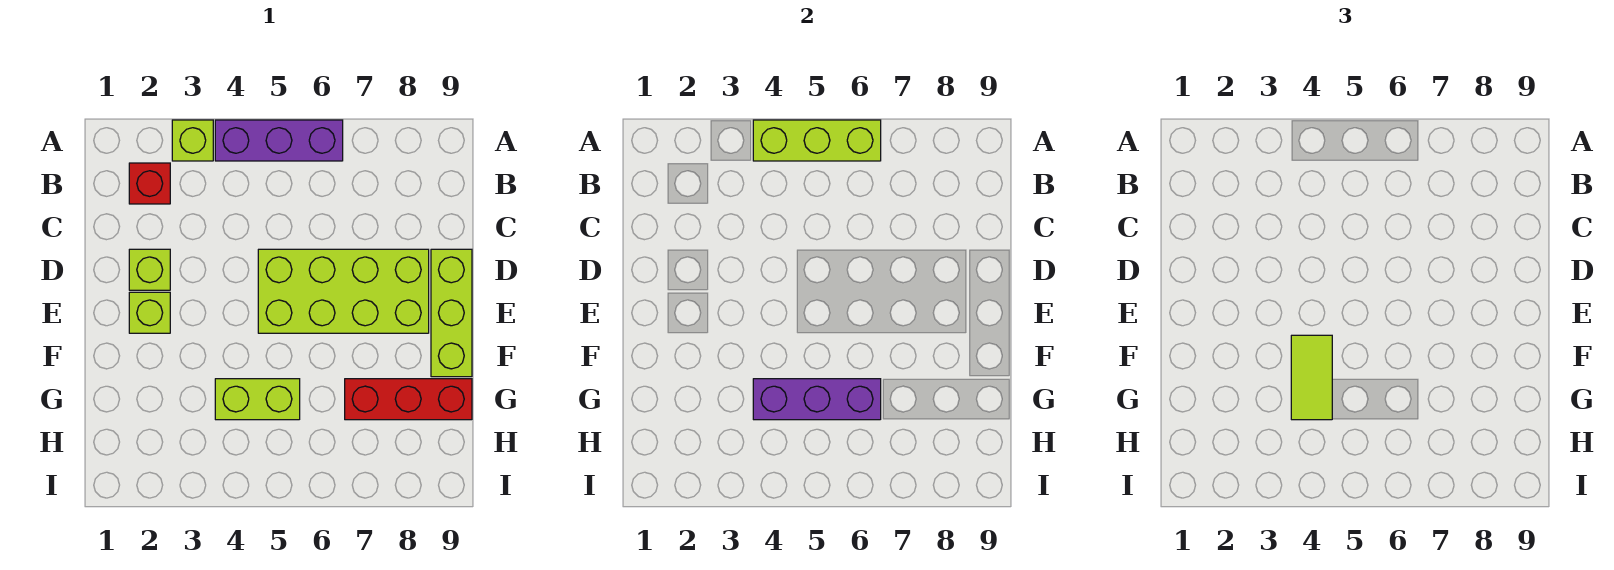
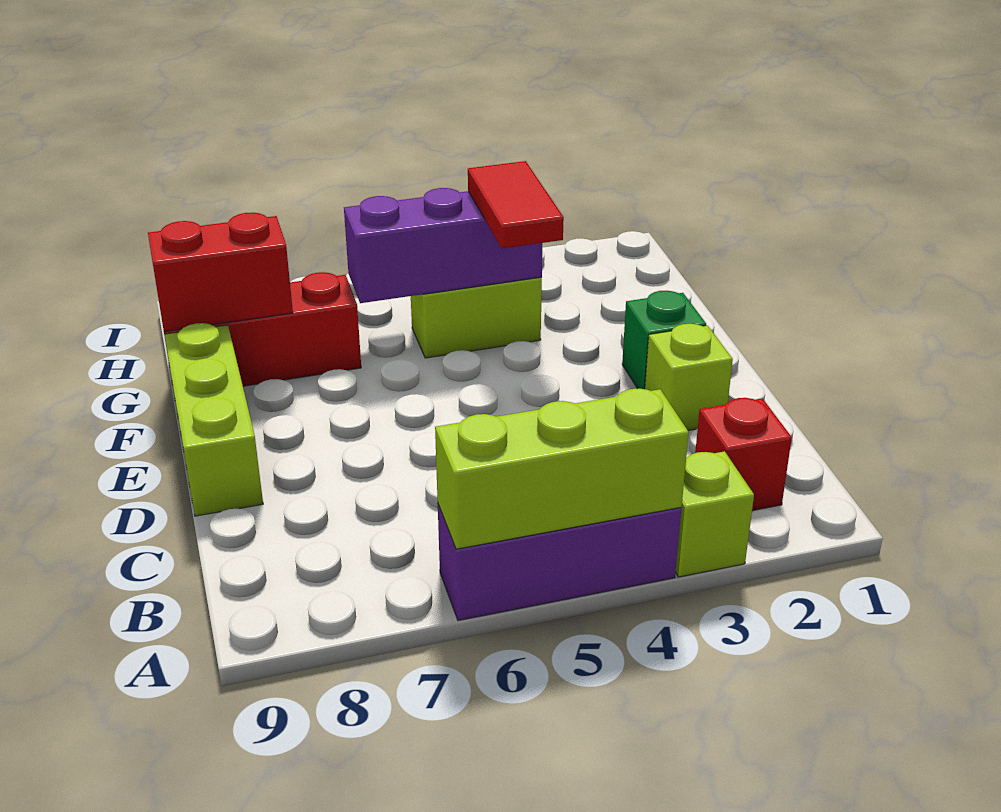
lime 2x4 brick [258,249,429,333] -> none
lime 1x1 brick [129,292,170,333] -> green 1x1 brick [622,291,706,389]
lime 1x2 tile [1291,335,1332,420] -> red 1x2 tile [468,161,564,248]
none -> red 1x2 brick [148,212,293,332]

